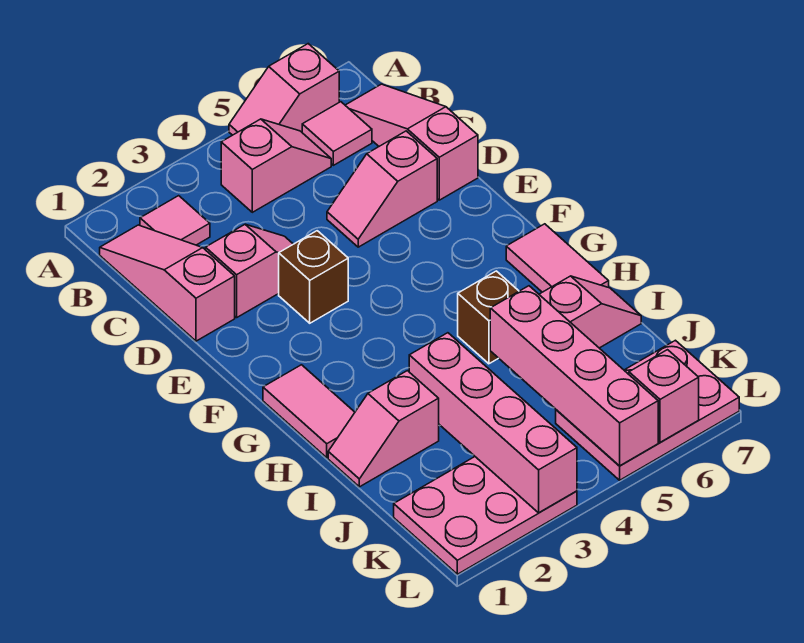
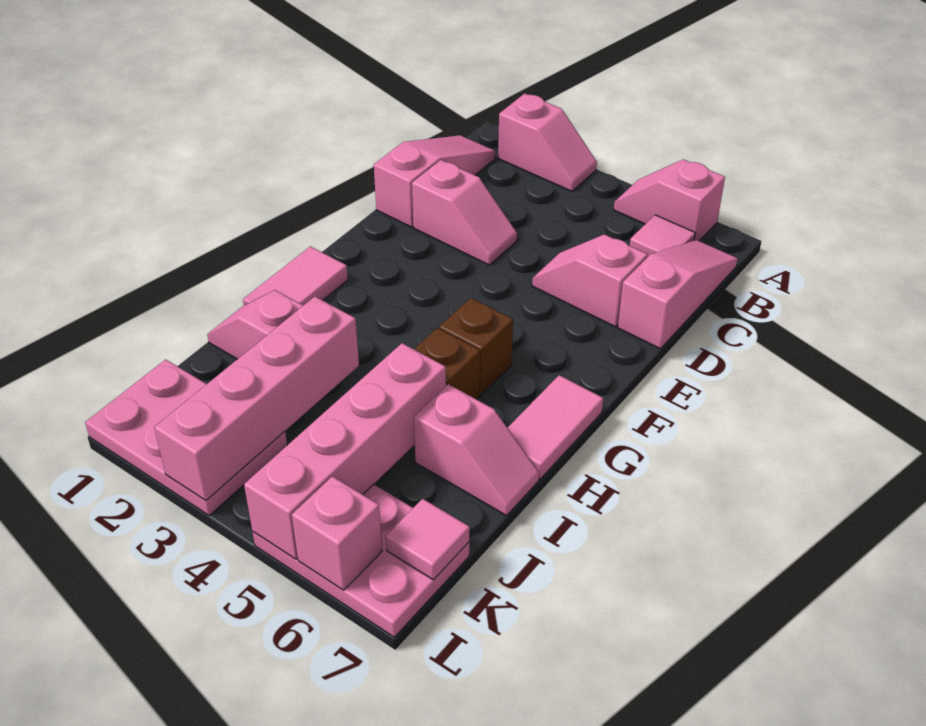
pink 1x1 tile [140,196,210,245] -> pink 1x1 tile moved to [386,499,470,580]
pink 1x2 slope [221,119,331,212] -> pink 1x2 slope moved to [498,93,597,191]
brown 1x1 brick [279,231,348,323] -> brown 1x1 brick moved to [439,298,513,395]

